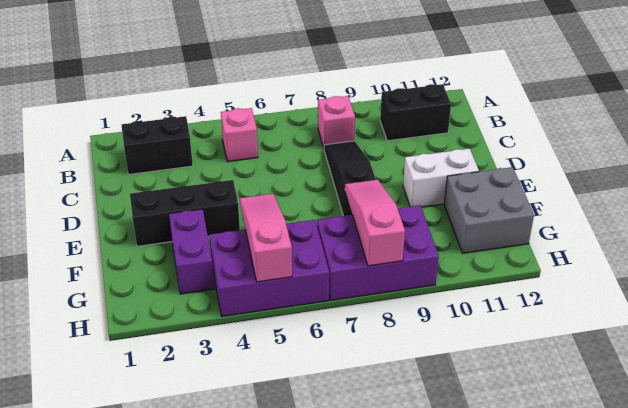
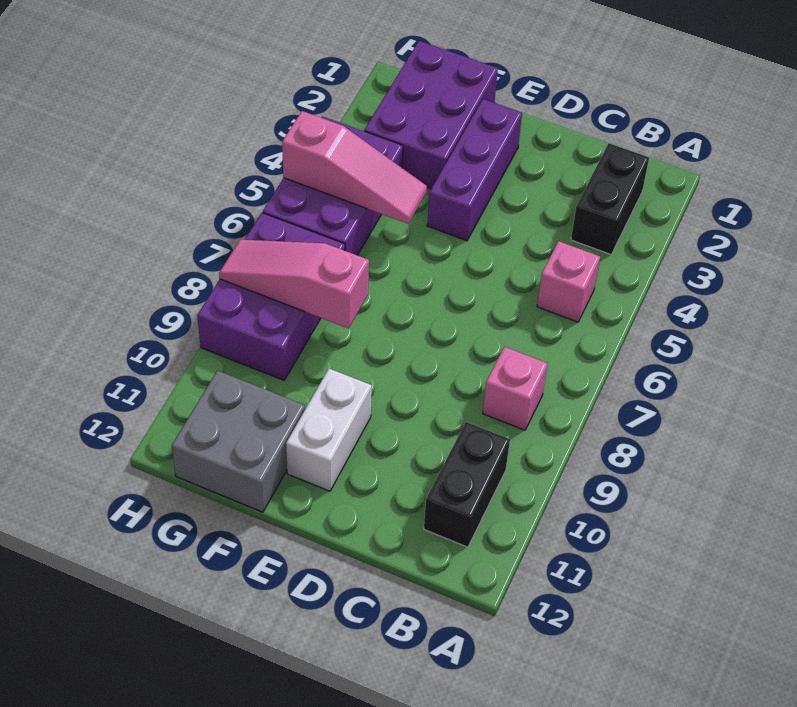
black 1x3 slope [324,141,376,216] -> none
black 1x3 brick [130,180,240,246] -> purple 1x3 brick [427,99,522,241]
purple 1x2 brick [169,209,215,294] -> purple 2x3 brick [364,41,498,189]
pink 1x3 slope [345,180,405,266] -> pink 1x3 slope turned to [219,240,369,328]

